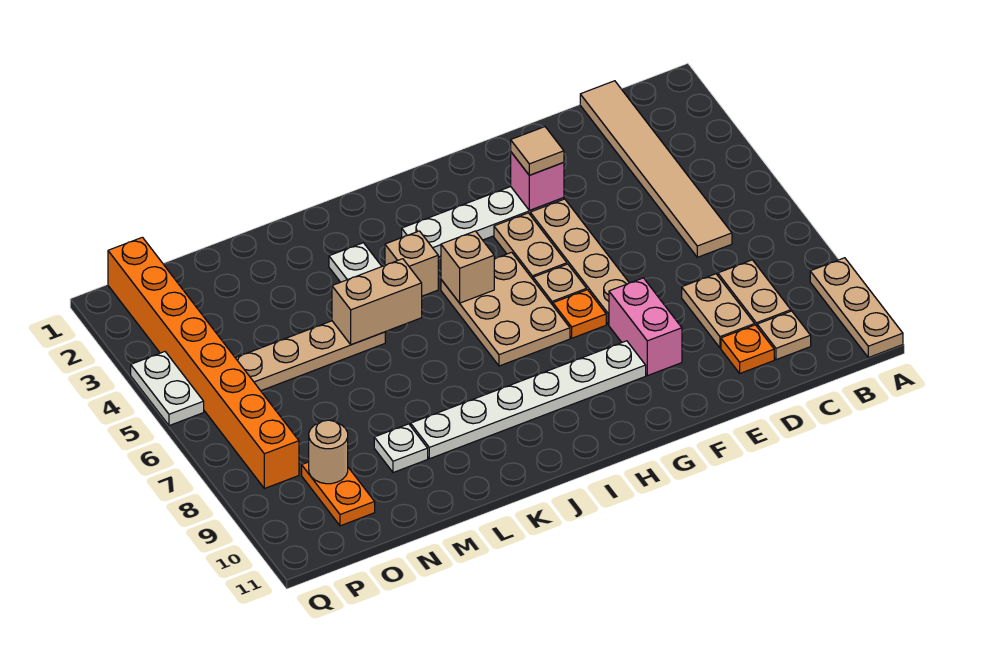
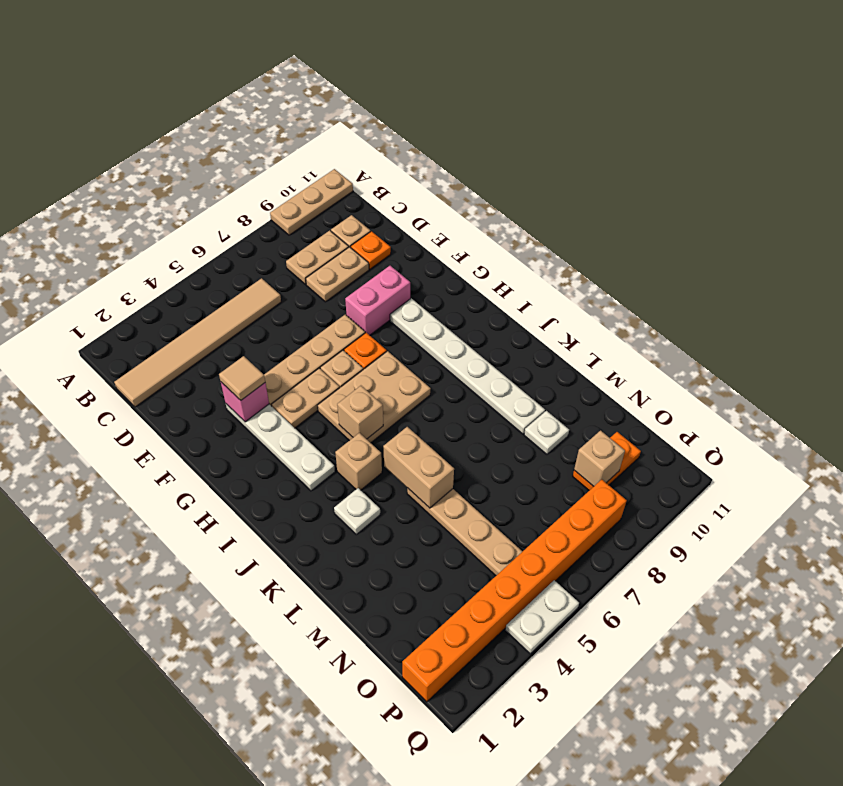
tan 1x1 round brick [309,420,348,484] -> tan 1x1 brick [574,431,625,487]

